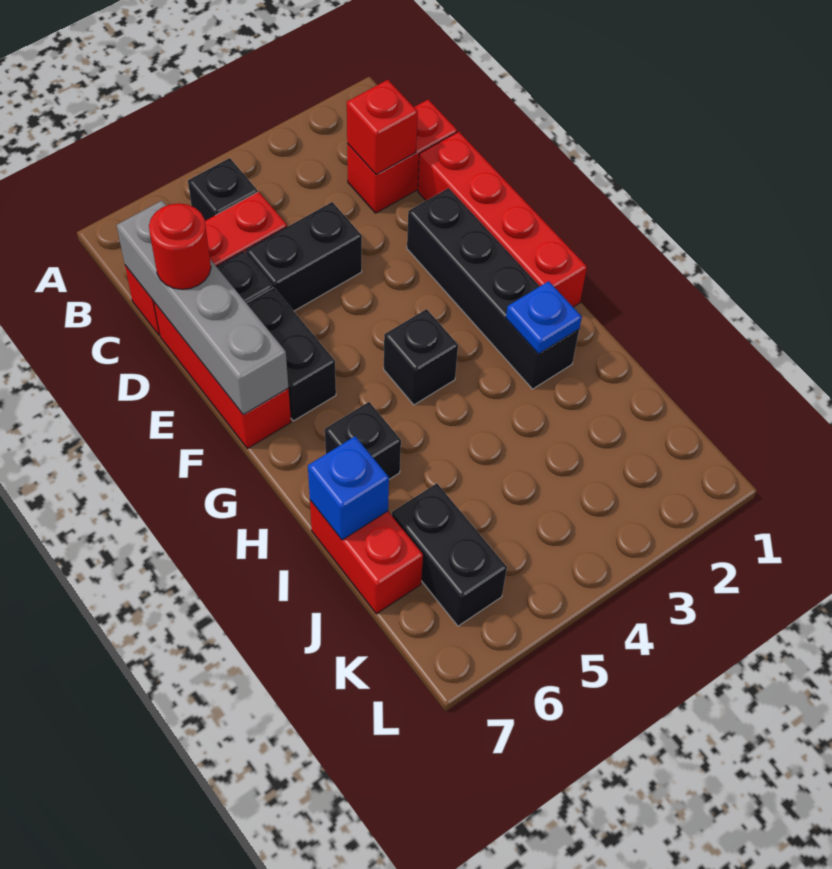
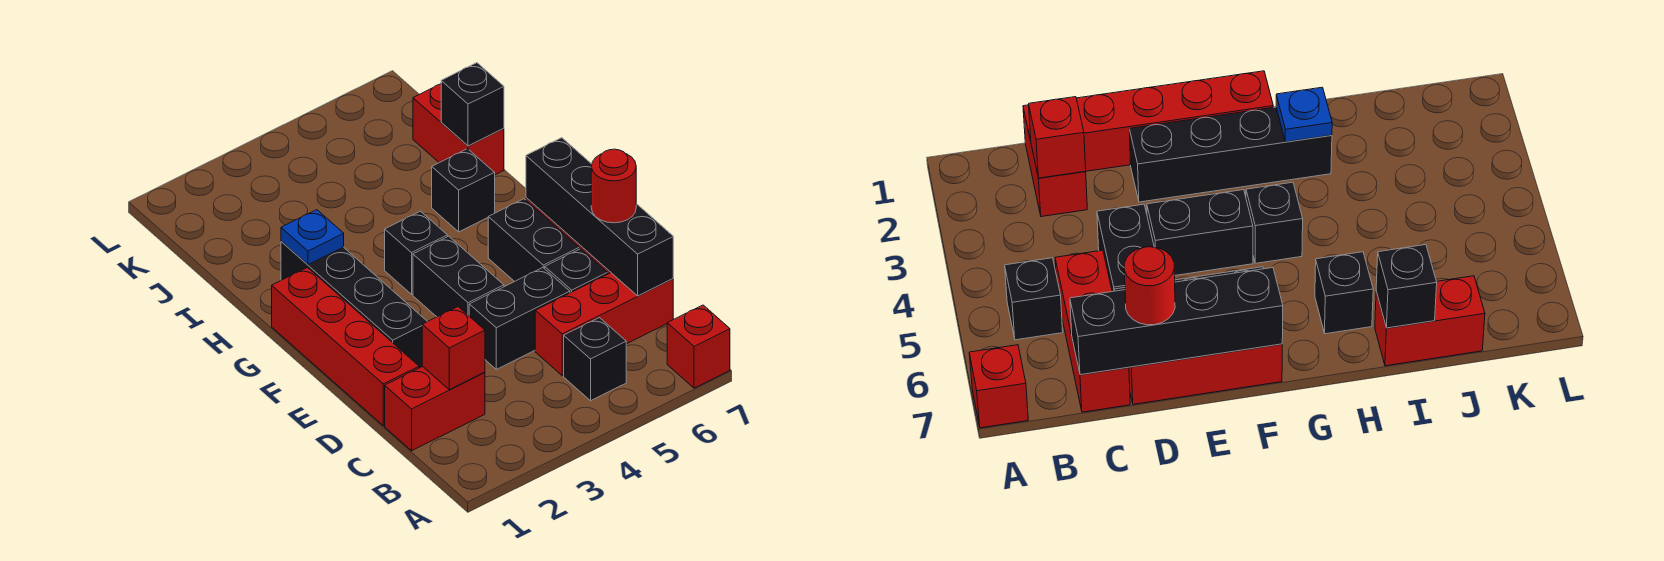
none -> red 1x1 brick [667,305,730,388]
grey 1x4 brick [117,201,288,414] -> black 1x4 brick [526,138,673,296]
blue 1x1 brick [308,436,389,540] -> black 1x1 brick [441,63,504,146]
black 1x2 brick [392,483,507,626] -> black 1x2 brick moved to [413,236,504,317]

